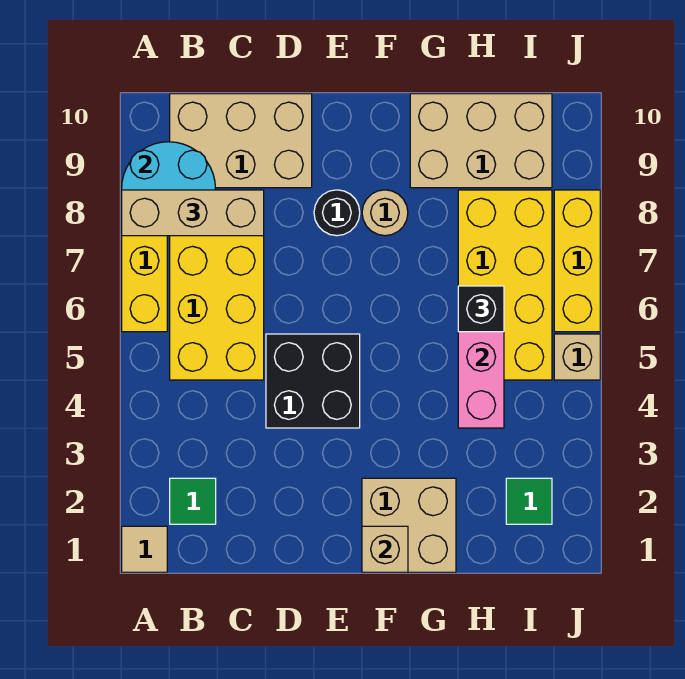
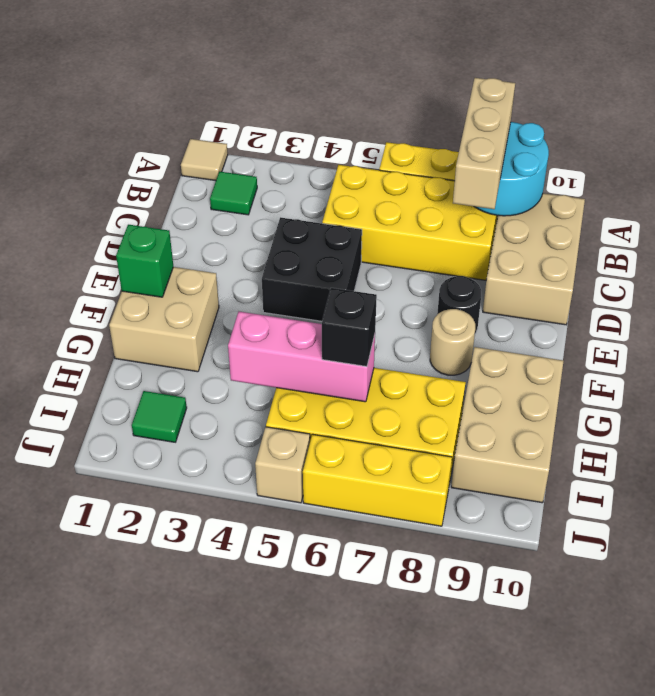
tan 1x1 brick [362,526,408,572] -> green 1x1 brick [116,225,173,297]

